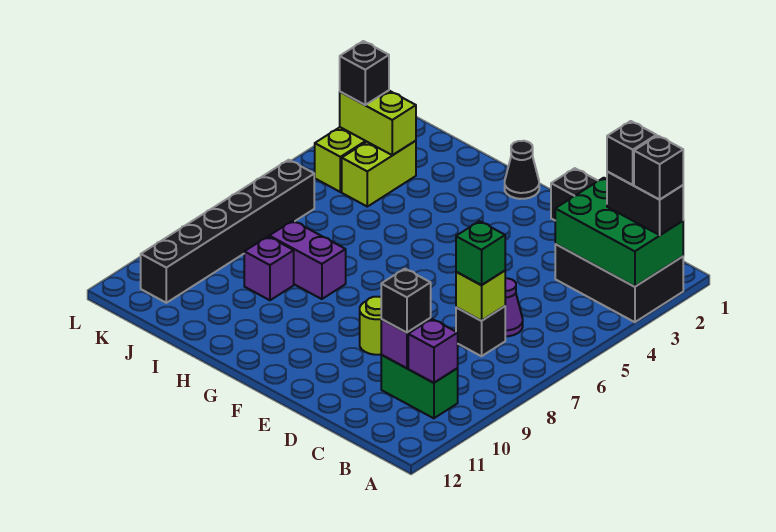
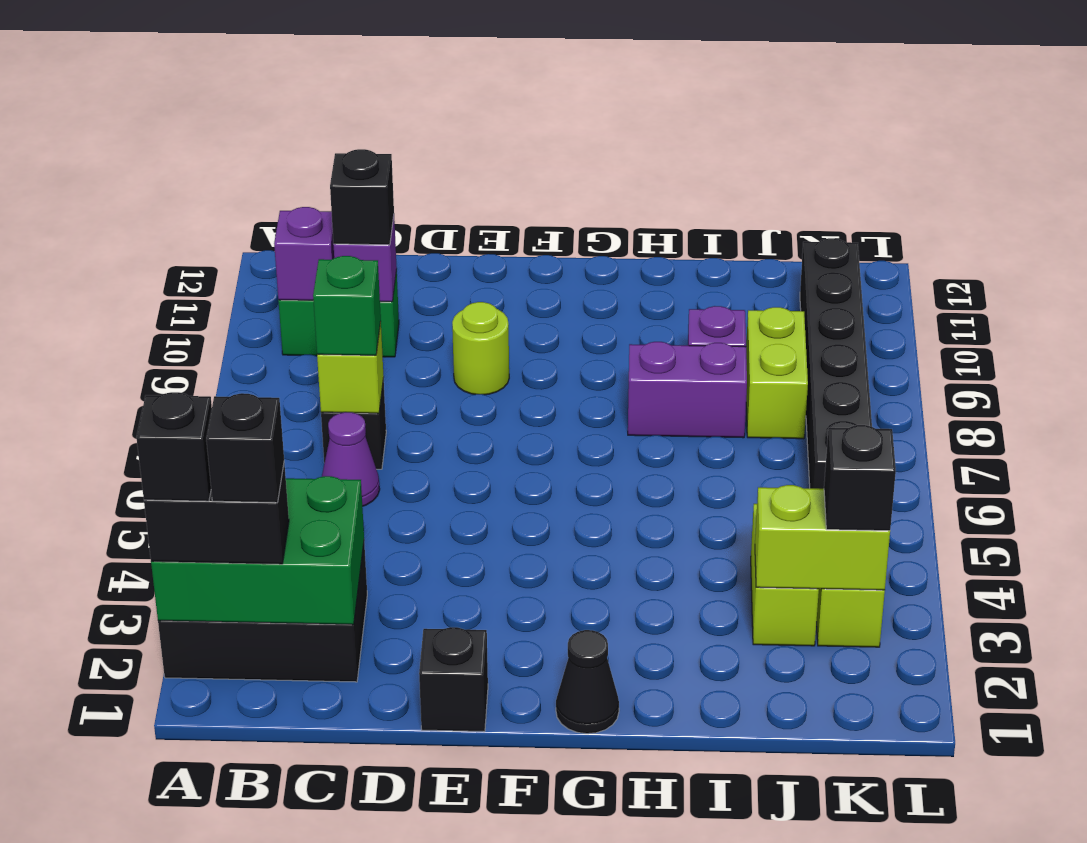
none -> lime 1x2 brick [746,307,808,439]

